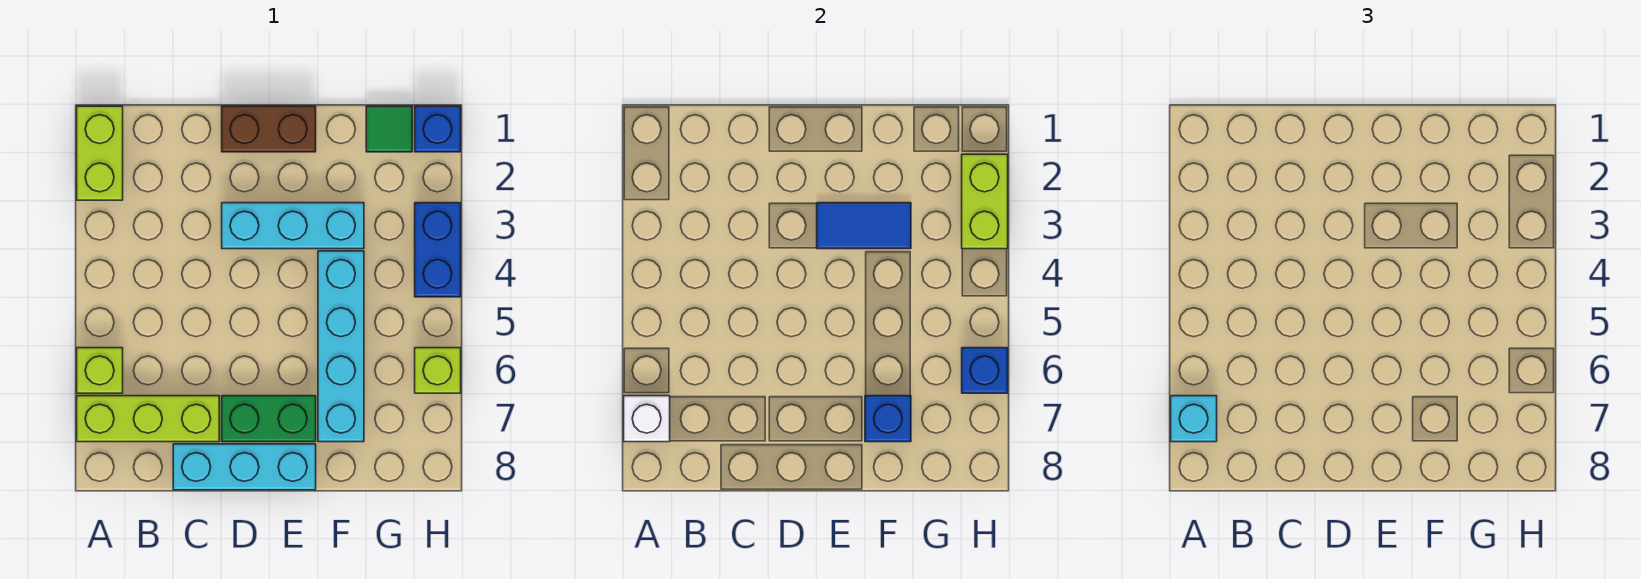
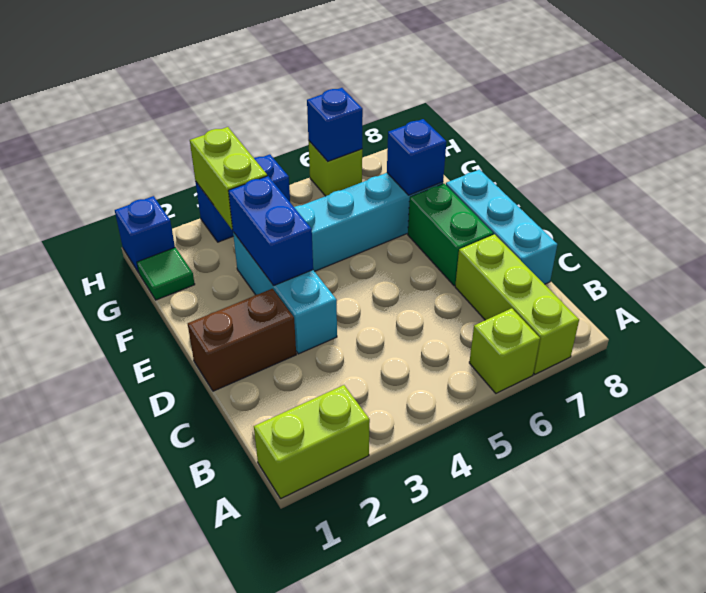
white 1x1 brick [624,396,670,442] -> none
cyan 1x1 brick [1171,396,1217,442] -> none
brown 1x2 brick [222,106,316,152] -> brown 1x2 brick turned to [188,289,296,391]
blue 1x2 tile [817,203,911,249] -> blue 1x2 brick [229,176,313,286]
lime 1x2 brick [962,154,1008,249] -> lime 1x2 brick turned to [190,127,267,230]

